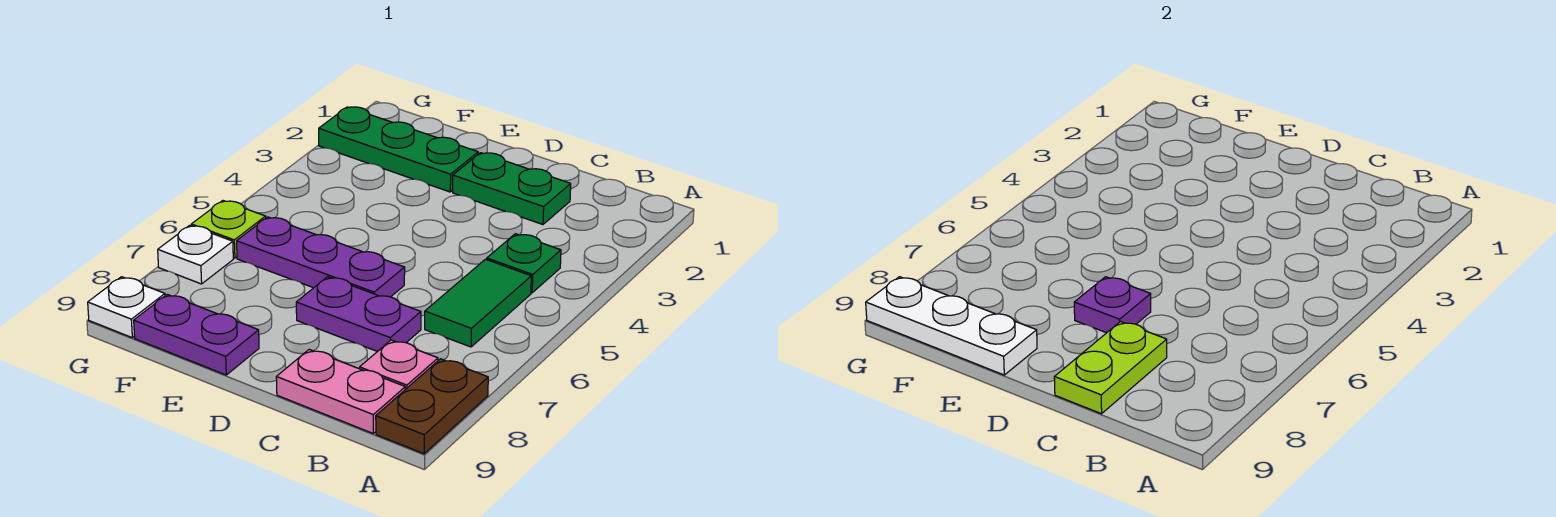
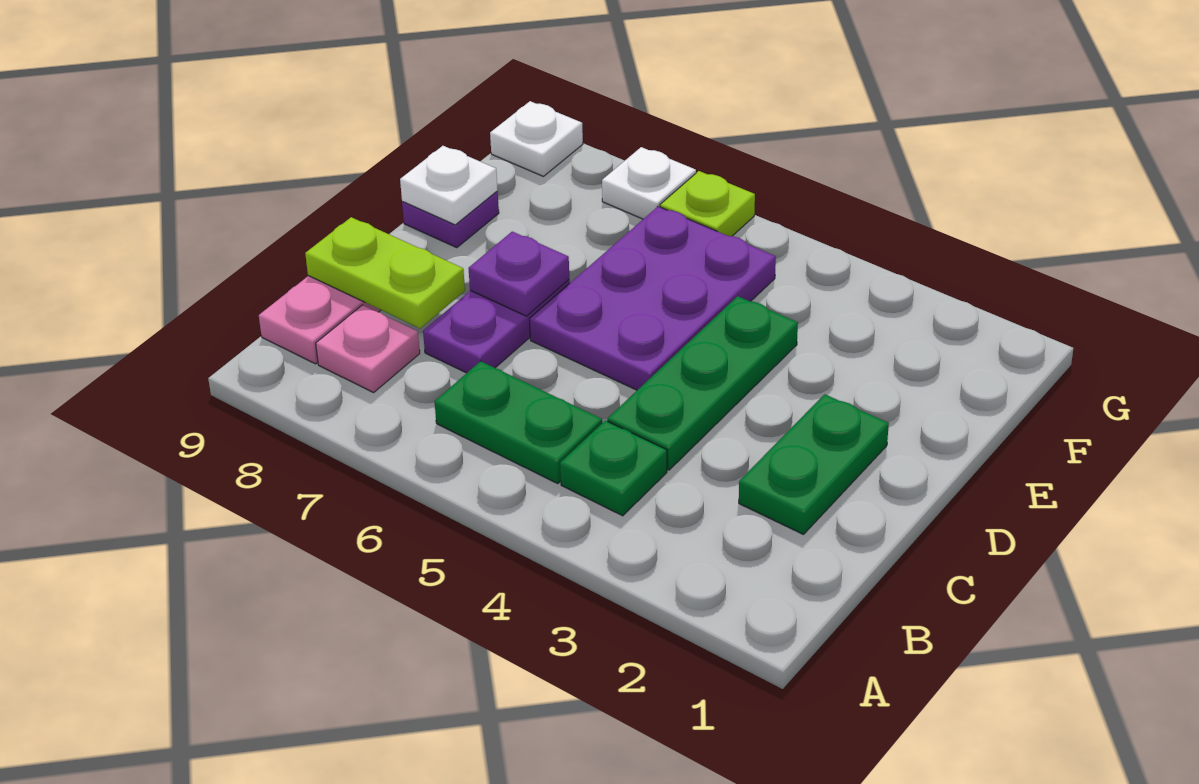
brown 1x2 plate [376,359,488,454] -> none
green 1x2 tile [425,259,531,347] -> green 1x2 plate [435,361,602,484]
purple 1x3 plate [237,217,405,297] -> purple 2x3 plate [530,206,776,390]
green 1x3 plate [319,107,478,192] -> green 1x3 plate moved to [607,296,798,470]
purple 1x2 plate [134,294,259,375] -> purple 1x1 plate [402,192,499,248]
white 1x3 plate [866,277,1037,375] -> white 1x1 plate [400,146,498,225]

